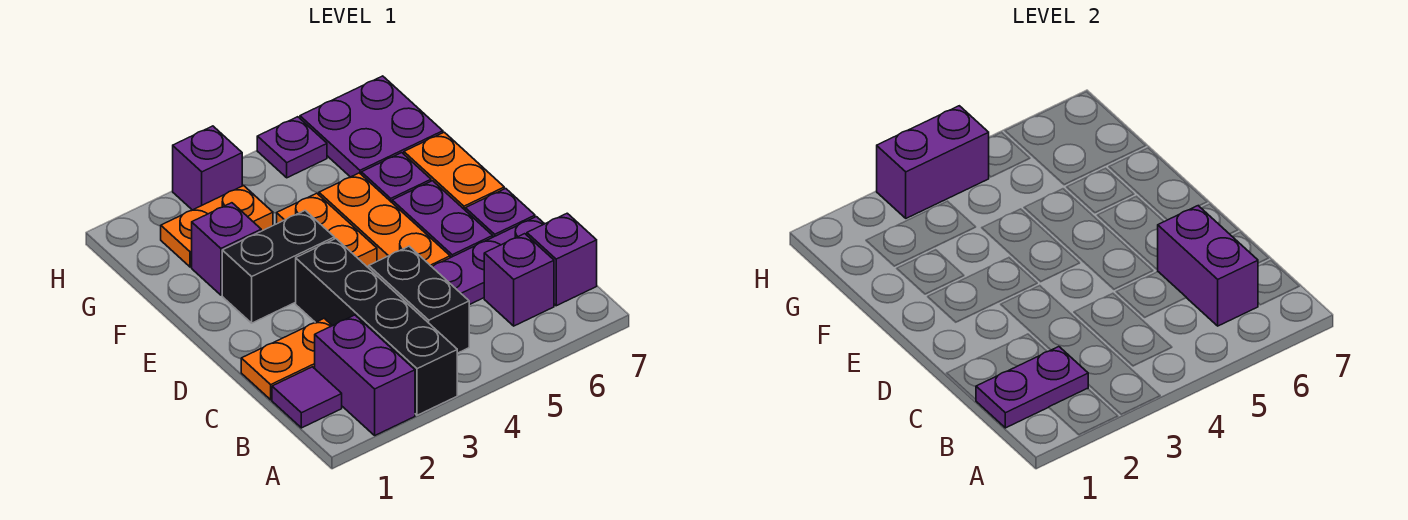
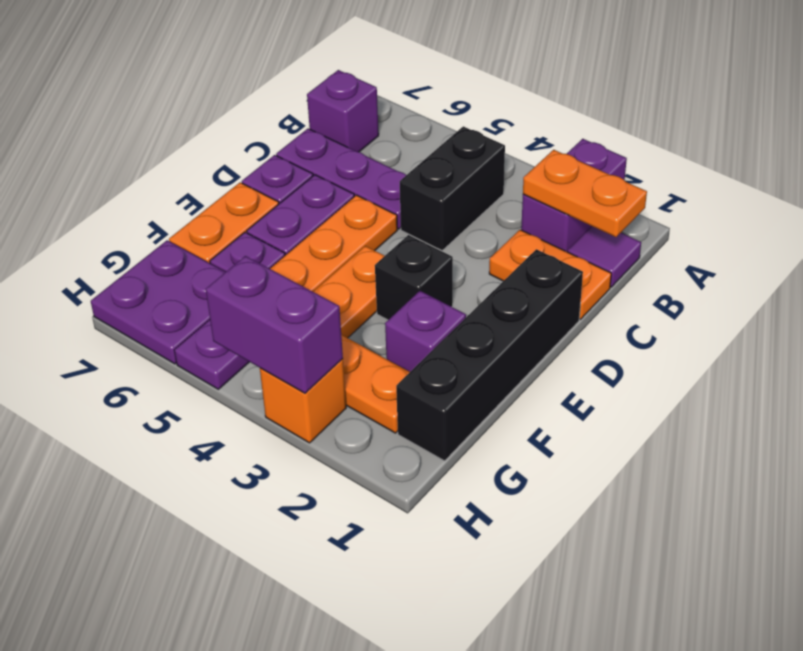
black 1x4 brick [296,239,457,415] -> black 1x4 brick moved to [396,249,583,461]
purple 1x2 plate [976,347,1088,428] -> orange 1x2 plate [523,150,647,237]
purple 1x1 brick [484,234,554,326] -> none
purple 1x2 brick [1157,206,1258,326] -> none
black 1x2 brick [222,211,334,323] -> black 1x1 brick [375,235,453,320]
purple 1x1 brick [173,126,242,210] -> orange 1x1 brick [260,359,346,443]

